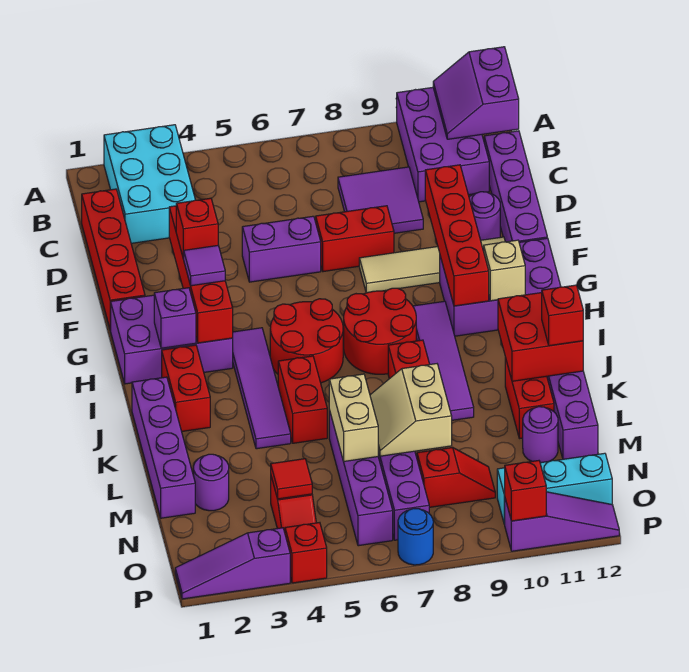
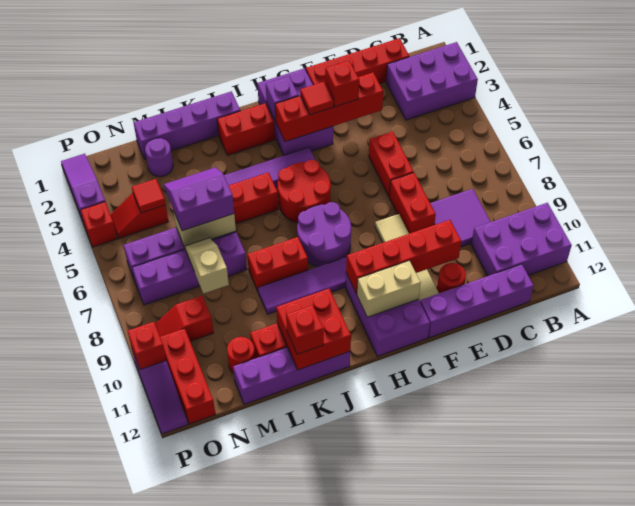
cyan 2x3 brick [104,125,195,243] -> purple 2x3 brick [386,42,478,120]
purple 2x2 slope [433,47,519,139] -> purple 2x2 slope moved to [164,167,234,231]
purple 1x2 brick [242,216,321,282] -> red 1x2 brick [369,131,414,196]
purple 1x1 round brick [469,192,500,240] -> red 1x1 round brick [437,263,466,293]
purple 1x1 tile [184,245,225,286] -> red 1x1 tile [300,82,334,115]
red 2x2 round brick [344,288,416,374] -> purple 2x2 round brick [297,202,351,267]
tan 1x1 brick [484,240,525,301] -> tan 1x2 brick [357,261,421,317]
tan 2x2 slope [370,364,452,456] -> tan 1x2 slope [185,238,229,294]
purple 1x1 round brick [523,407,558,463] -> red 1x1 round brick [227,337,255,374]
red 1x2 slope [417,447,495,507] -> red 1x2 slope turned to [155,296,214,341]
cyan 1x3 brick [497,453,612,524] -> red 1x3 brick [160,328,215,424]
blue 1x1 round brick [398,508,433,565] -> none

